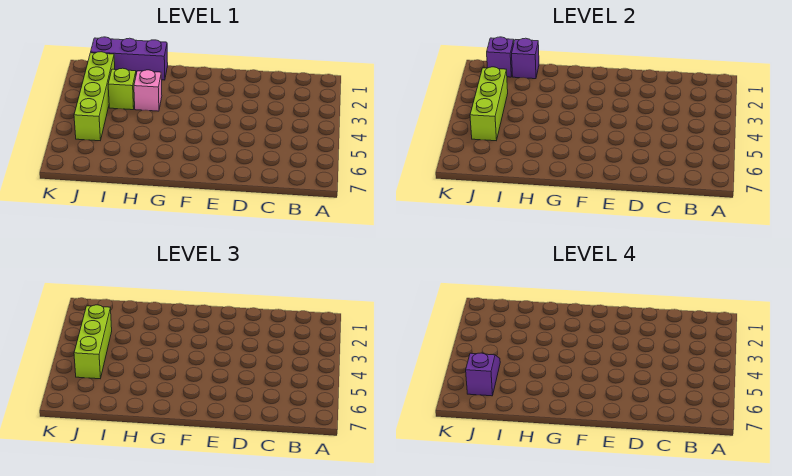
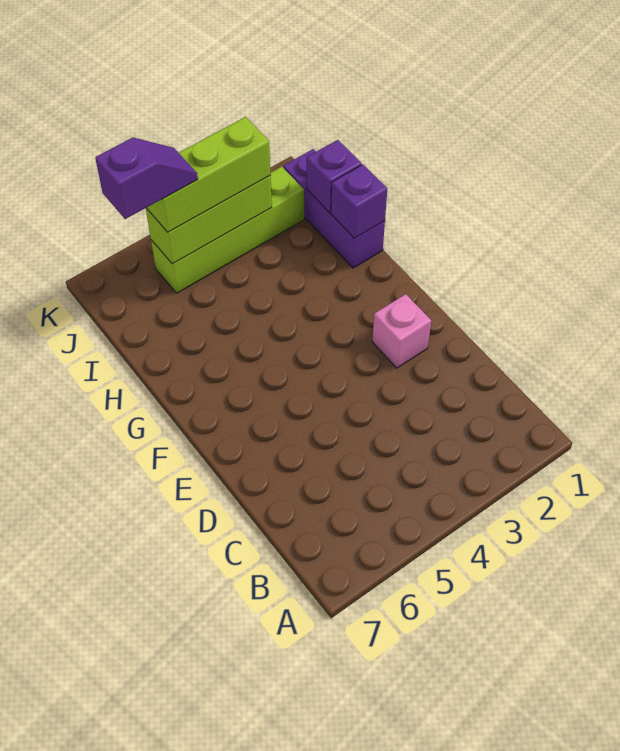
pink 1x1 brick [134,70,162,111] -> pink 1x1 brick moved to [372,294,431,368]
lime 1x1 brick [108,68,136,110] -> none
purple 1x1 brick [487,37,514,77] -> purple 1x1 brick moved to [331,165,387,238]

